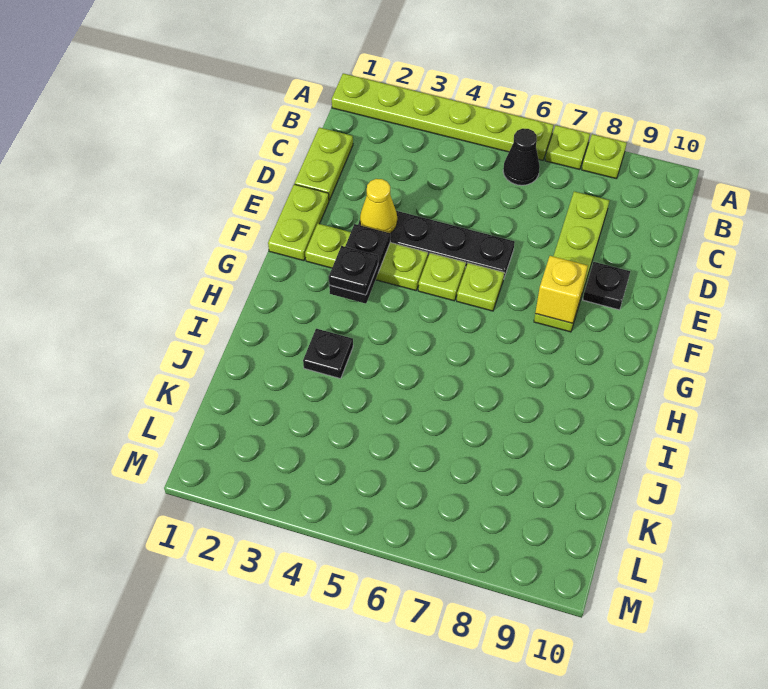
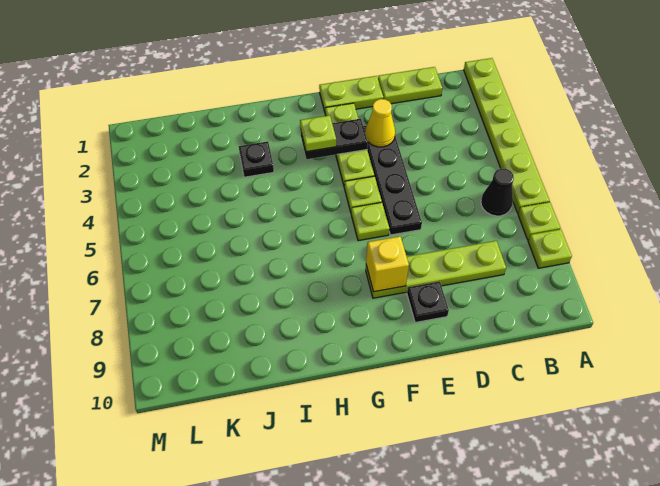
black 1x1 plate [329,246,378,295] -> lime 1x1 plate [300,115,336,152]

